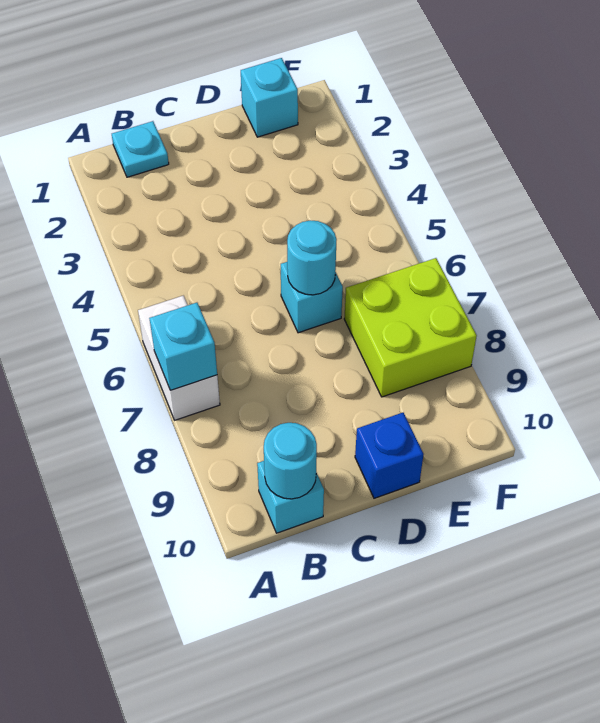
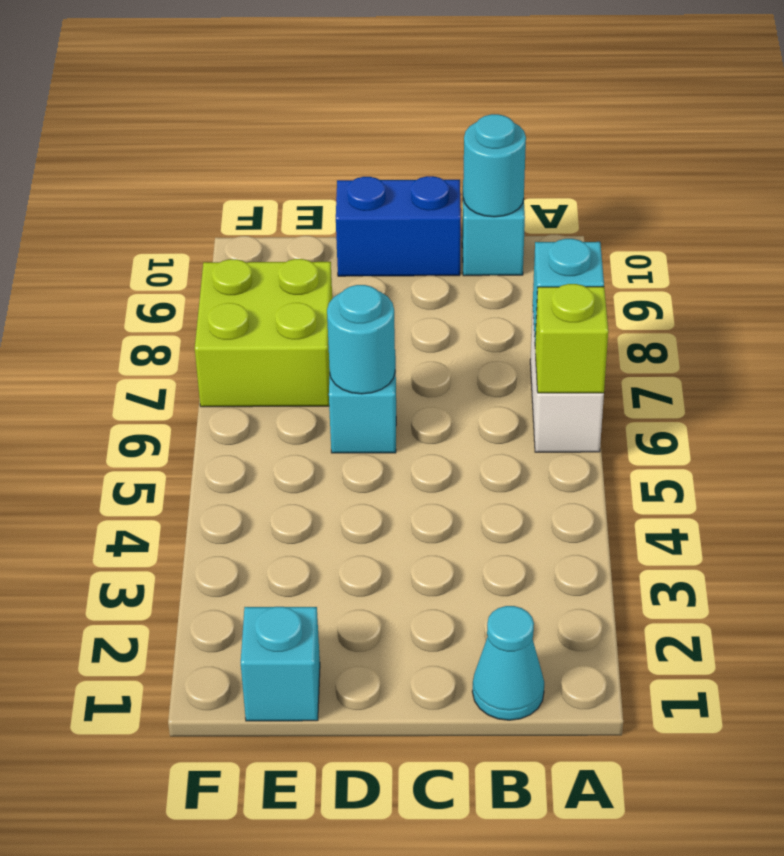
none -> lime 1x1 brick [535,284,608,393]
cyan 1x1 plate [112,121,169,177] -> cyan 1x1 cone [472,606,544,720]
blue 1x1 brick [355,413,424,498] -> blue 1x2 brick [336,176,461,276]

